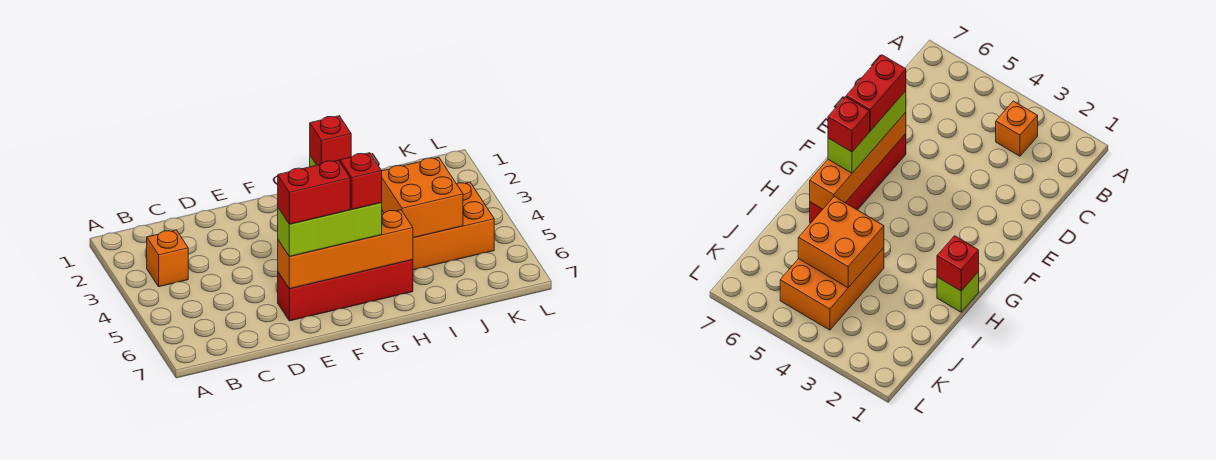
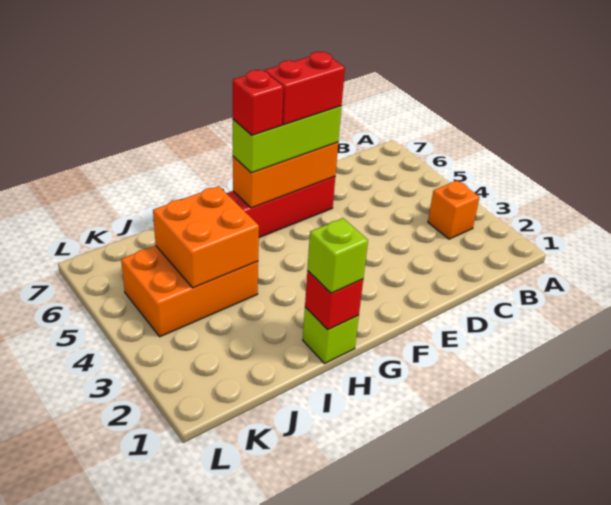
orange 1x4 brick [278,210,413,289] -> orange 1x3 brick [233,142,338,208]
none -> lime 1x1 brick [307,218,368,293]

